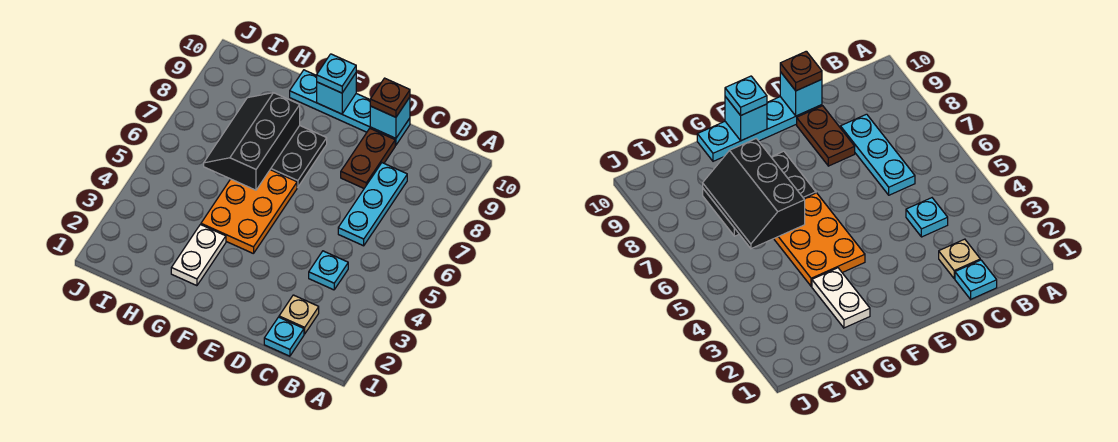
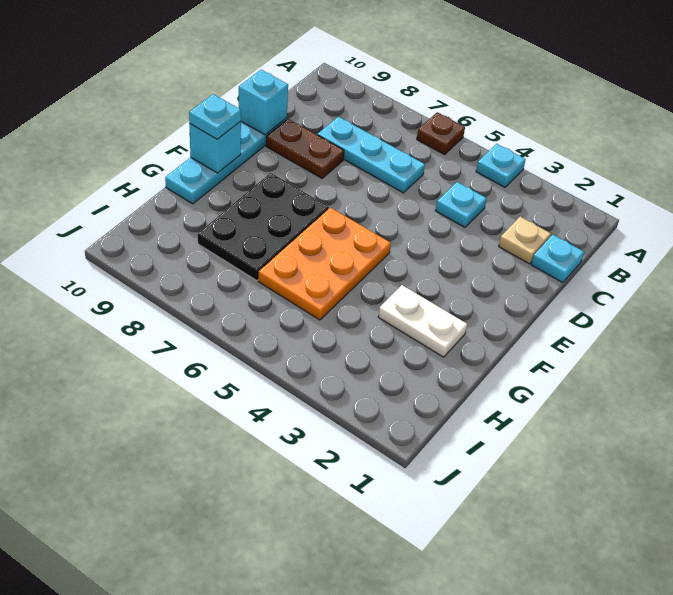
none -> cyan 1x1 plate [476,144,526,187]
brown 1x1 plate [370,78,410,117] -> brown 1x1 plate moved to [417,112,465,155]
orange 2x3 plate [201,170,297,254] -> orange 2x3 plate turned to [258,208,391,320]
black 2x3 slope [204,93,300,190] -> none

